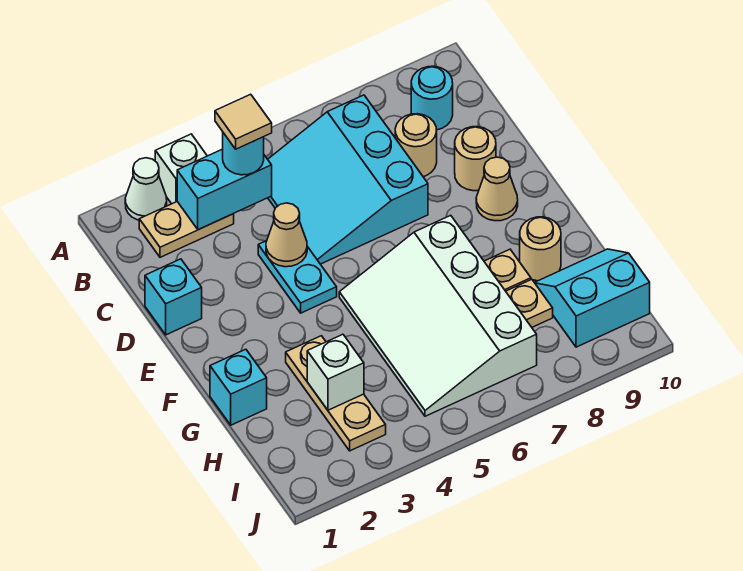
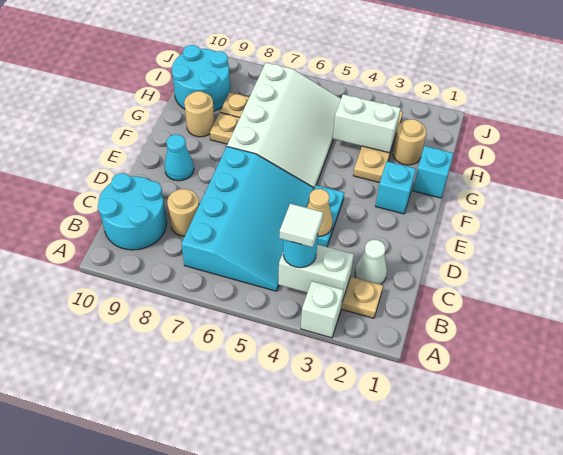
white 1x1 cone [125,158,167,220] -> white 1x1 cone moved to [355,240,387,285]
cyan 1x2 brick [177,149,272,230] -> white 1x2 brick [278,244,354,301]
tan 1x1 tile [215,94,272,149] -> white 1x1 tile [279,204,323,247]
cyan 3x3 slope [268,95,428,264] -> cyan 3x4 slope [181,147,314,291]
cyan 1x1 round brick [411,66,453,130] -> cyan 2x2 round brick [98,173,167,250]
cyan 1x1 brick [145,259,202,335] -> cyan 1x1 brick moved to [376,161,416,214]
tan 1x1 round brick [455,127,496,191] -> tan 1x1 round brick moved to [393,119,426,165]
tan 1x1 cone [476,157,518,221] -> cyan 1x1 cone [164,134,194,181]
white 1x1 brick [307,334,364,410] -> white 1x2 brick [333,94,401,153]
cyan 2x2 slope [534,249,650,347] -> cyan 2x2 round brick [172,45,230,111]

